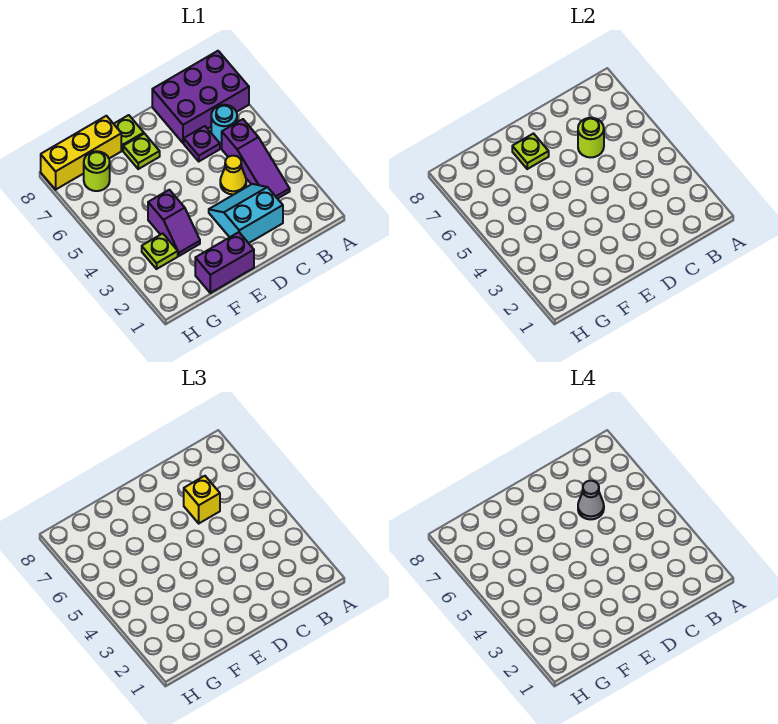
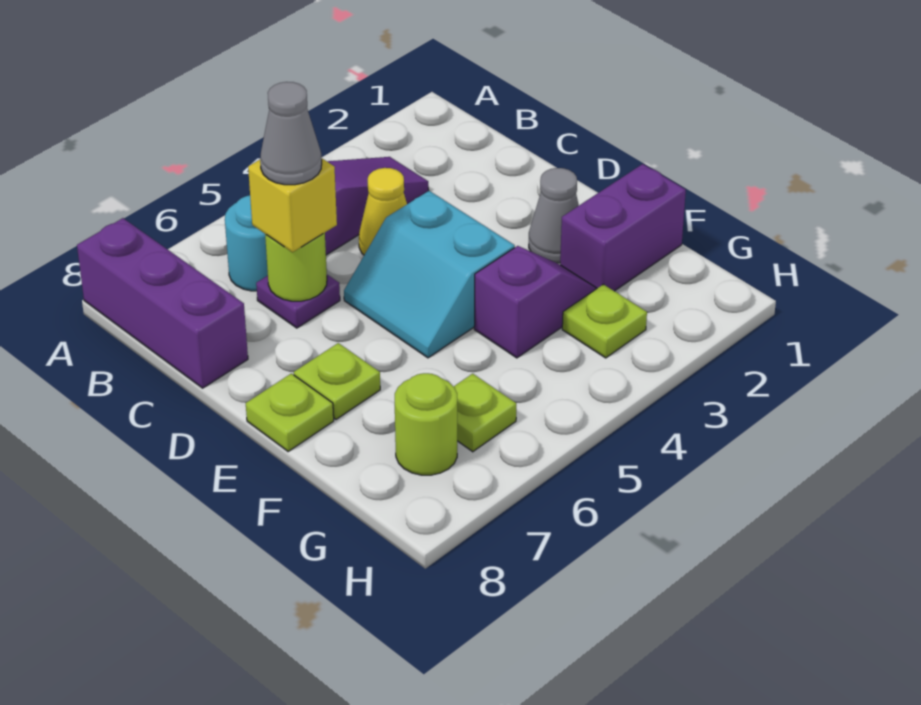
purple 2x3 brick [152,51,249,143] -> purple 1x3 brick [77,218,248,388]
cyan 2x2 slope [209,184,283,243] -> cyan 2x2 slope moved to [344,191,515,358]
purple 1x2 brick [195,232,254,293] -> purple 1x2 brick turned to [560,164,686,291]
none -> grey 1x1 cone [529,168,579,263]
lime 1x1 plate [512,134,549,169] -> lime 1x1 plate moved to [454,374,516,452]
yellow 1x3 brick [41,116,121,190] -> none

